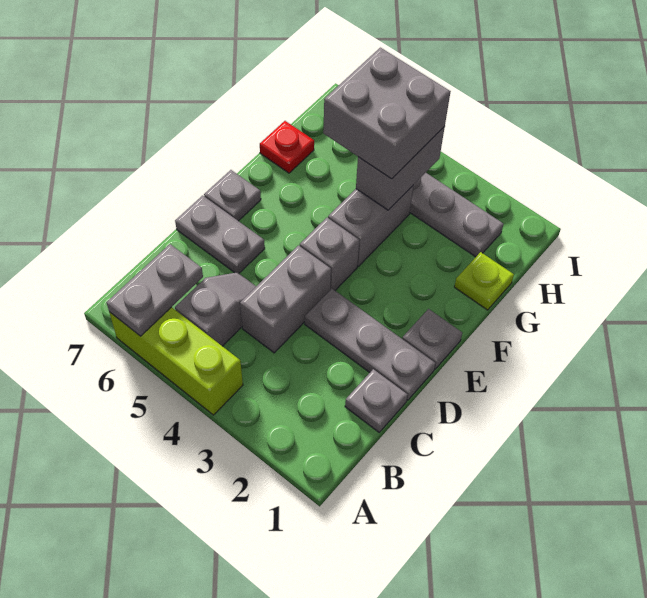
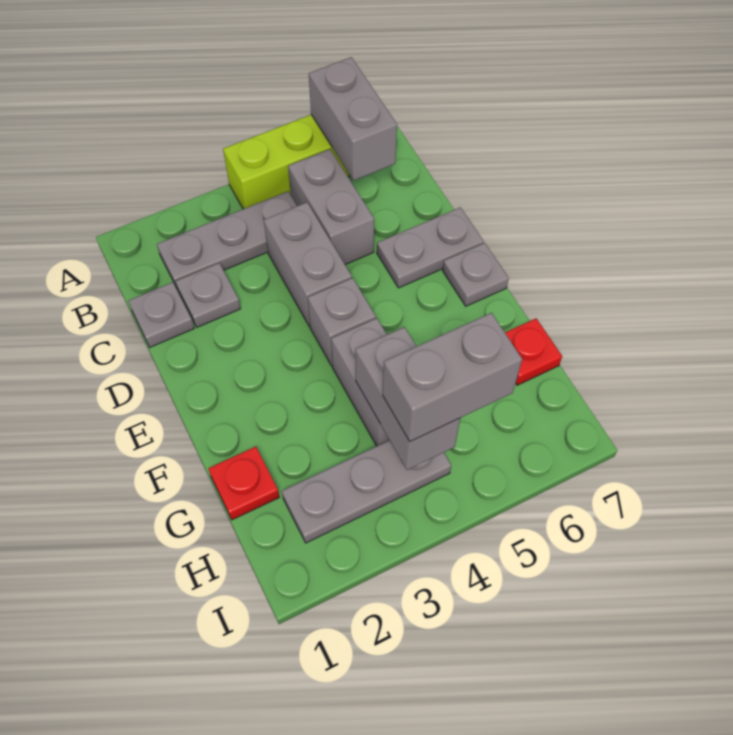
grey 1x2 plate [107,244,203,336] -> grey 1x2 brick [309,57,397,181]
grey 1x2 slope [175,272,256,346] -> grey 1x2 brick [288,149,374,264]
grey 1x3 plate [305,289,435,400] -> grey 1x3 plate moved to [157,191,297,289]
grey 1x1 plate [402,309,462,369] -> grey 1x1 plate moved to [176,263,241,327]
lime 1x1 plate [454,252,514,310] -> red 1x1 plate [208,447,279,520]
grey 2x2 brick [323,48,451,179] -> grey 1x2 brick [383,313,522,442]

